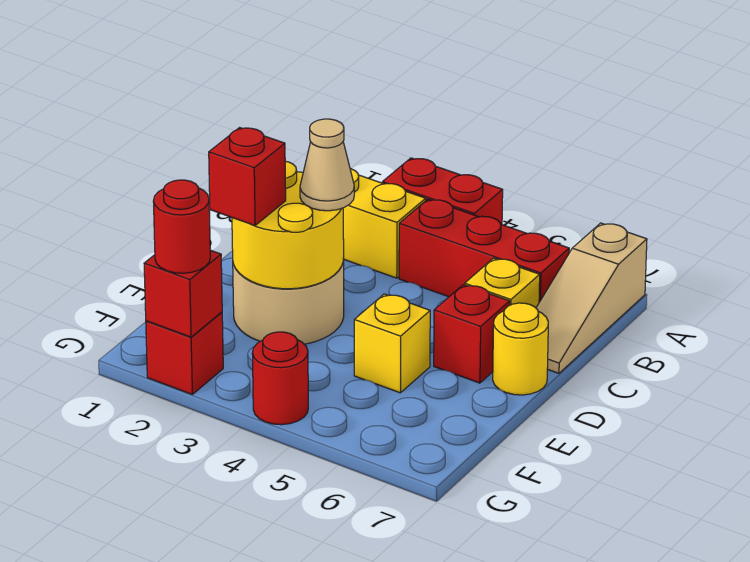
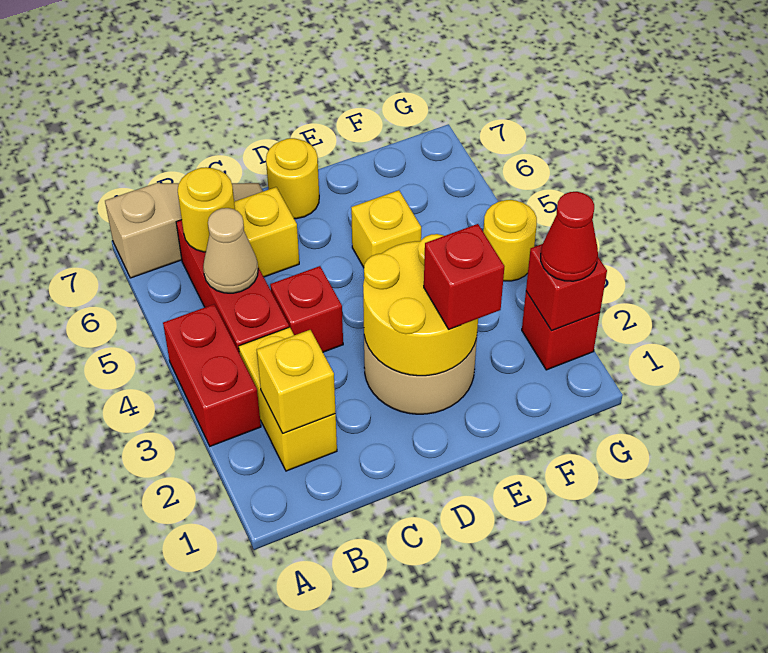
none -> yellow 1x1 brick [257,330,336,433]
none -> yellow 1x1 round brick [178,167,235,252]
tan 1x1 cone [300,119,354,211] -> tan 1x1 cone moved to [203,208,258,293]
red 1x1 brick [434,285,510,383] -> red 1x1 brick moved to [270,266,343,352]
red 1x1 round brick [153,180,210,273] -> red 1x1 cone [541,192,598,281]
red 1x1 round brick [252,332,308,425] -> yellow 1x1 round brick [483,200,537,281]

